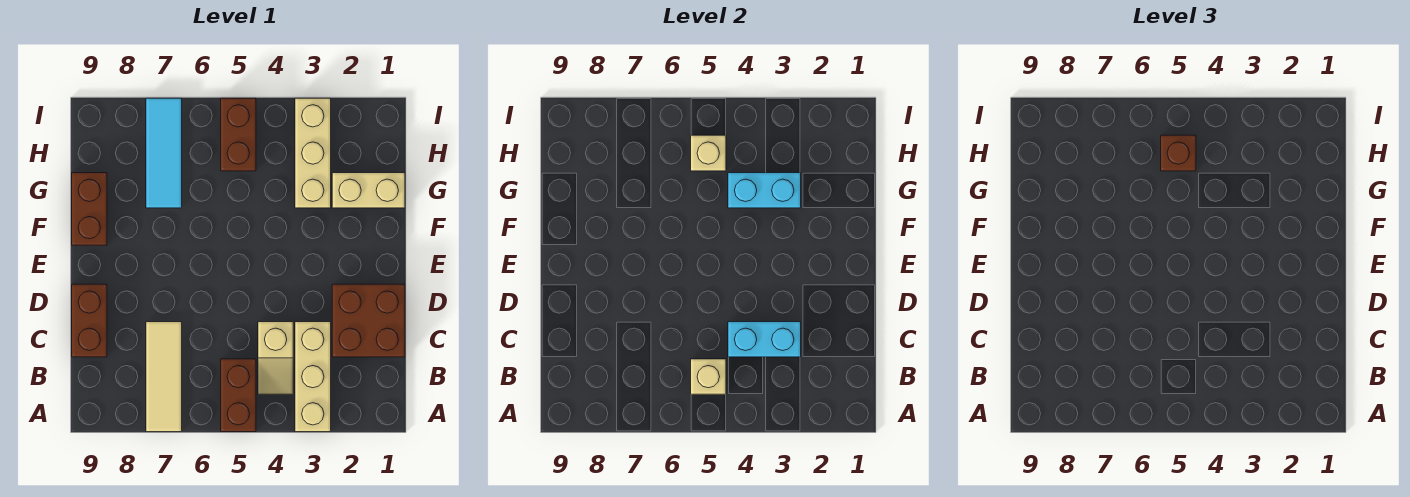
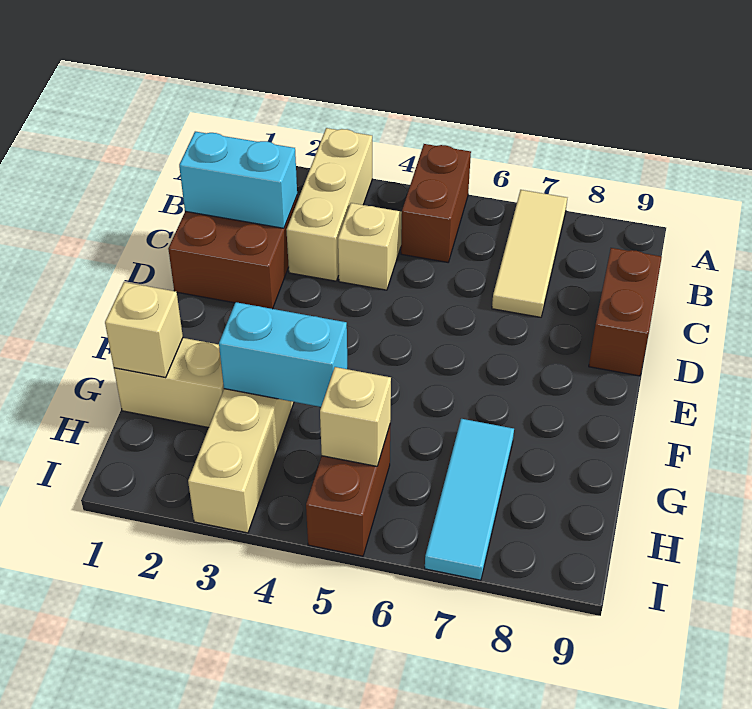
tan 1x1 brick [691,359,726,394] -> tan 1x1 brick moved to [105,282,183,377]
cyan 1x2 brick [728,322,801,357] -> cyan 1x2 brick moved to [179,132,297,228]
brown 1x2 brick [72,173,107,245] -> none
brown 1x1 brick [1161,135,1196,171] -> none

